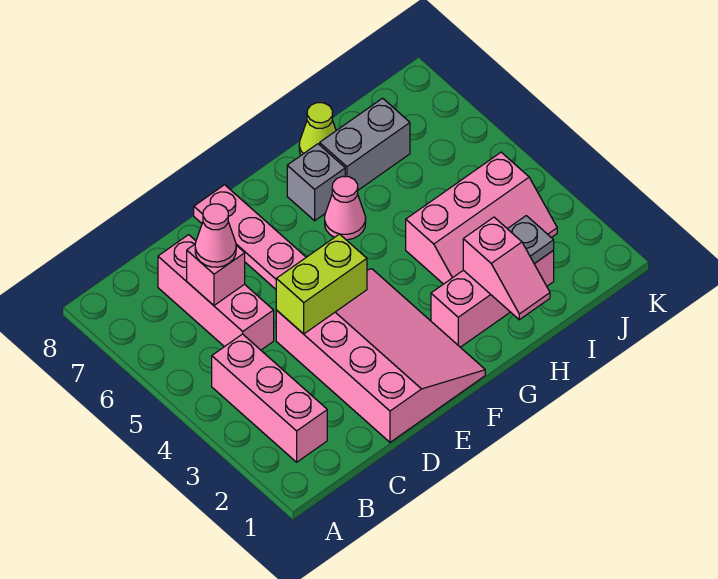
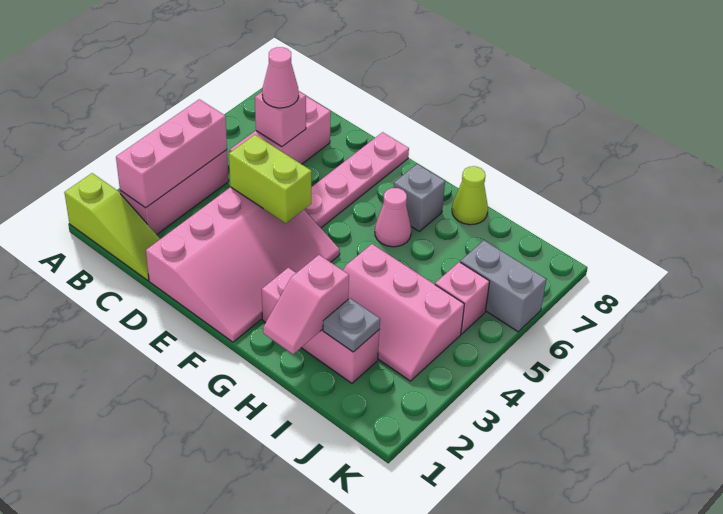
none -> lime 1x3 slope [64,173,160,281]
none -> pink 1x3 brick [116,99,227,208]
grey 1x2 brick [320,98,410,190] -> grey 1x2 brick moved to [460,240,546,332]
none -> pink 1x1 brick [435,262,490,334]

